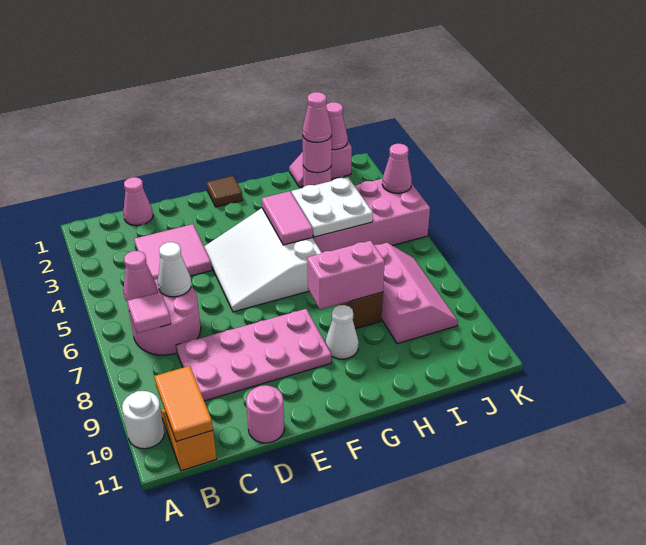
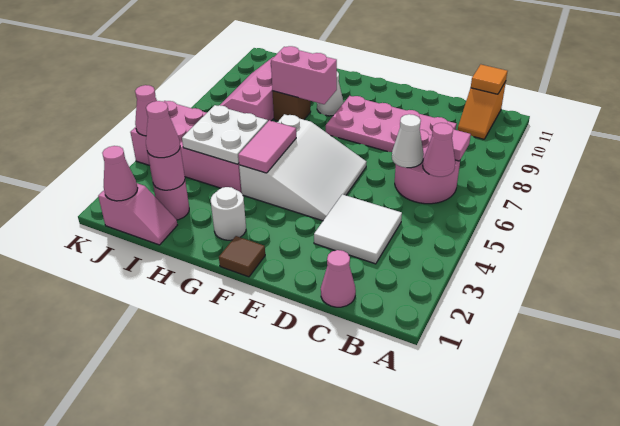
white 1x1 round brick [122,391,165,449] -> white 1x1 round brick moved to [211,187,246,240]
orange 1x2 tile [154,366,213,442] -> orange 1x1 tile [471,65,507,94]
pink 2x2 tile [134,224,212,280] -> white 2x2 tile [314,194,402,264]
pink 1x1 round brick [246,385,284,443] -> none

